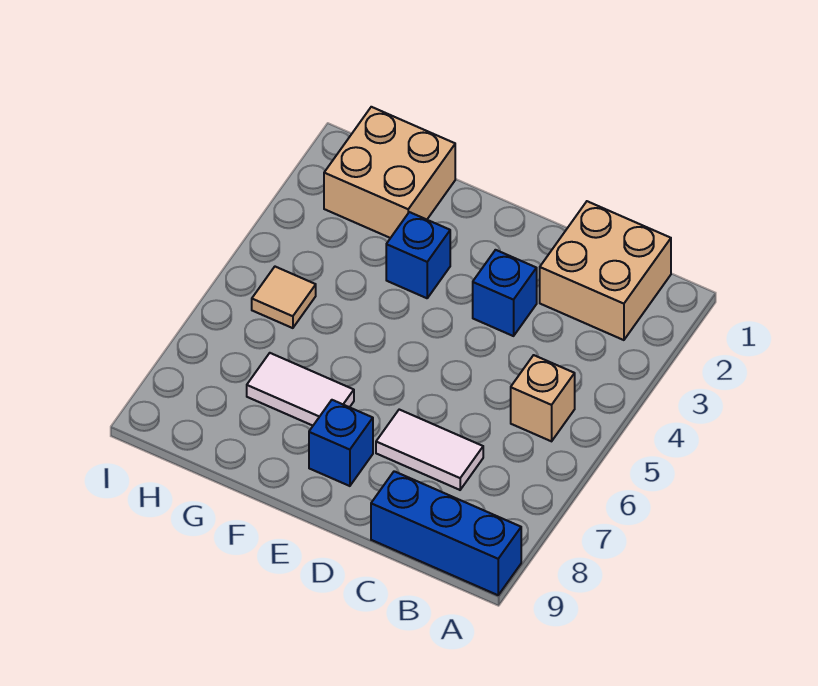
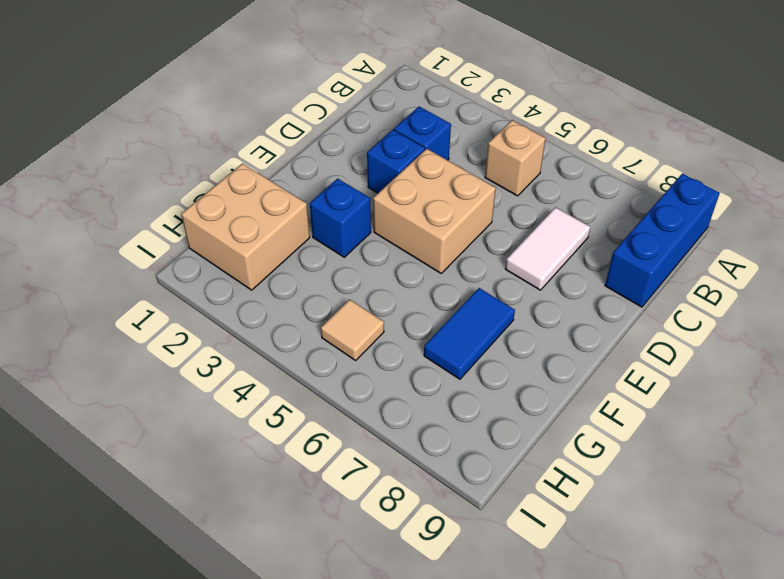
tan 2x2 brick [540,201,671,340] -> tan 2x2 brick moved to [373,149,496,273]
blue 1x1 brick [309,400,373,486] -> blue 1x1 brick moved to [394,107,451,160]
white 1x2 tile [247,353,354,426] -> blue 1x2 tile [424,288,515,379]

